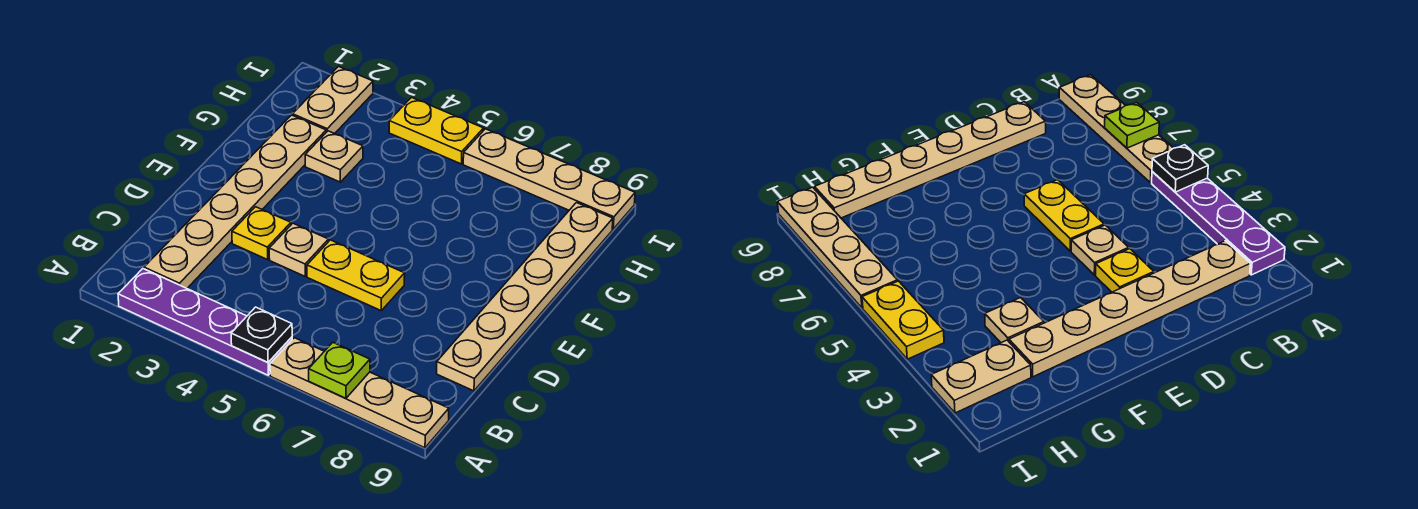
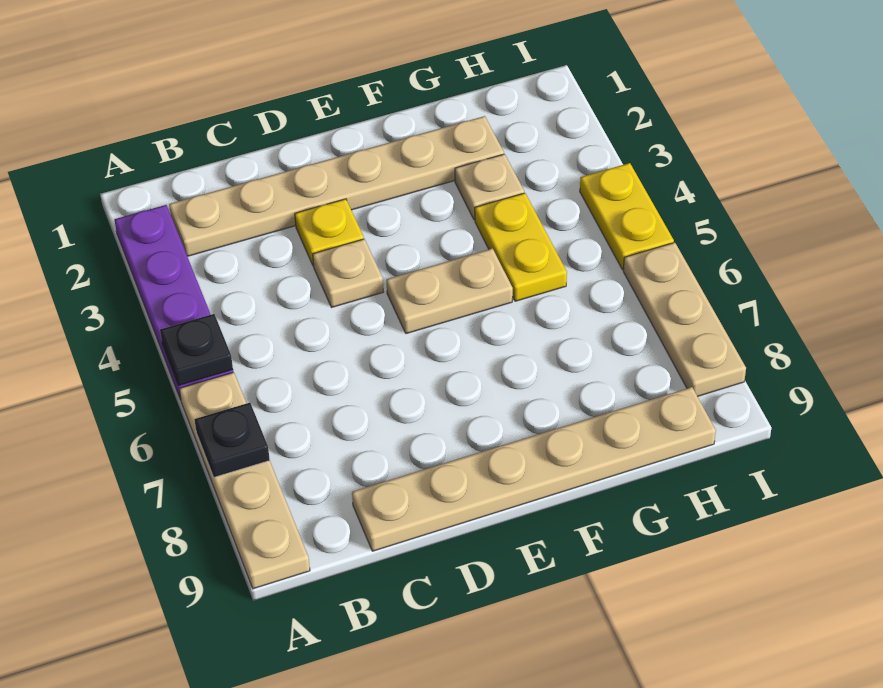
lime 1x1 plate [309,342,370,398] -> black 1x1 plate [194,403,270,477]
yellow 1x2 plate [307,240,405,310] -> yellow 1x2 plate moved to [475,193,567,301]
tan 1x2 plate [293,66,373,134] -> tan 1x2 plate moved to [386,249,513,334]
tan 1x4 plate [463,129,635,229] -> tan 1x3 plate [623,242,746,396]

